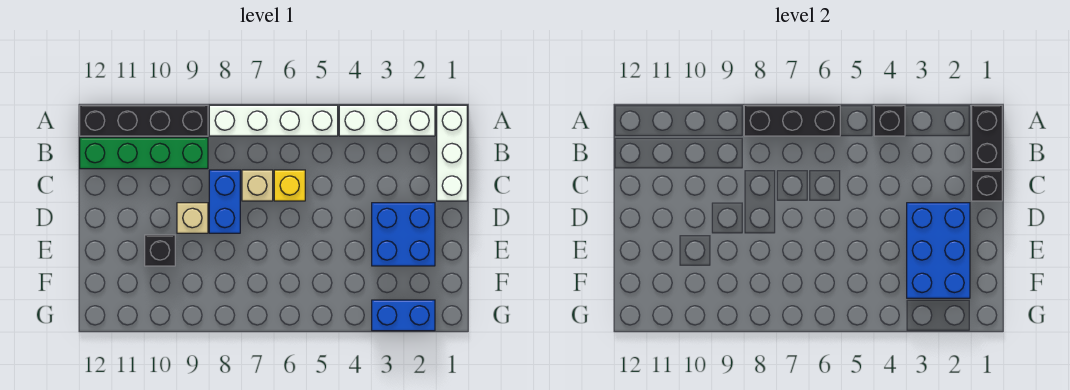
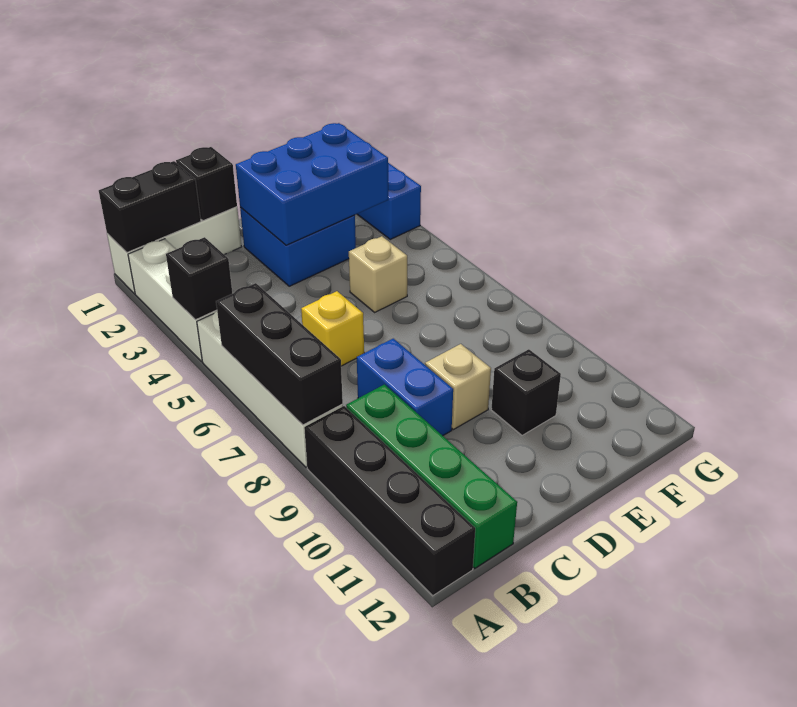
tan 1x1 brick [242,170,273,201] -> tan 1x1 brick moved to [349,236,407,312]
blue 1x2 brick [209,170,240,233] -> blue 1x2 brick turned to [357,339,453,436]

